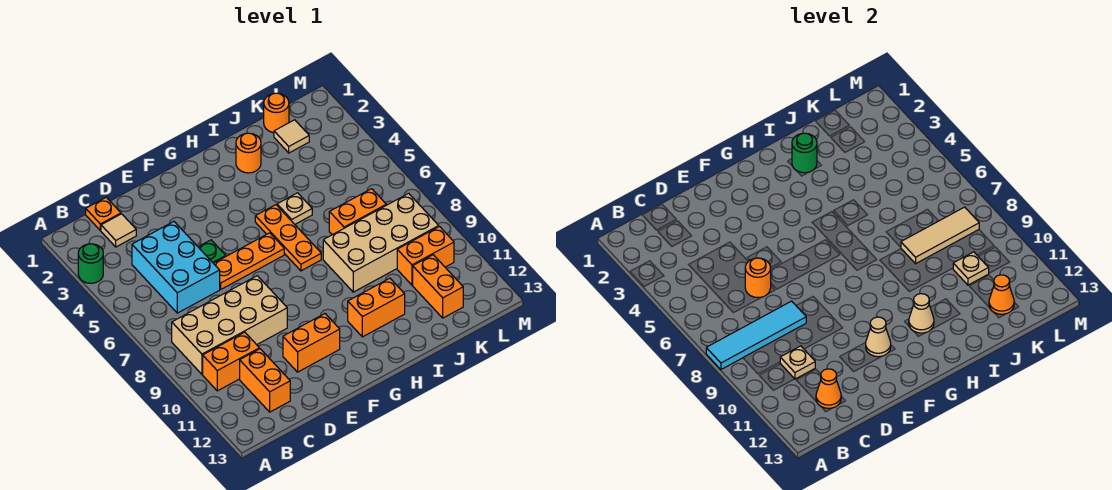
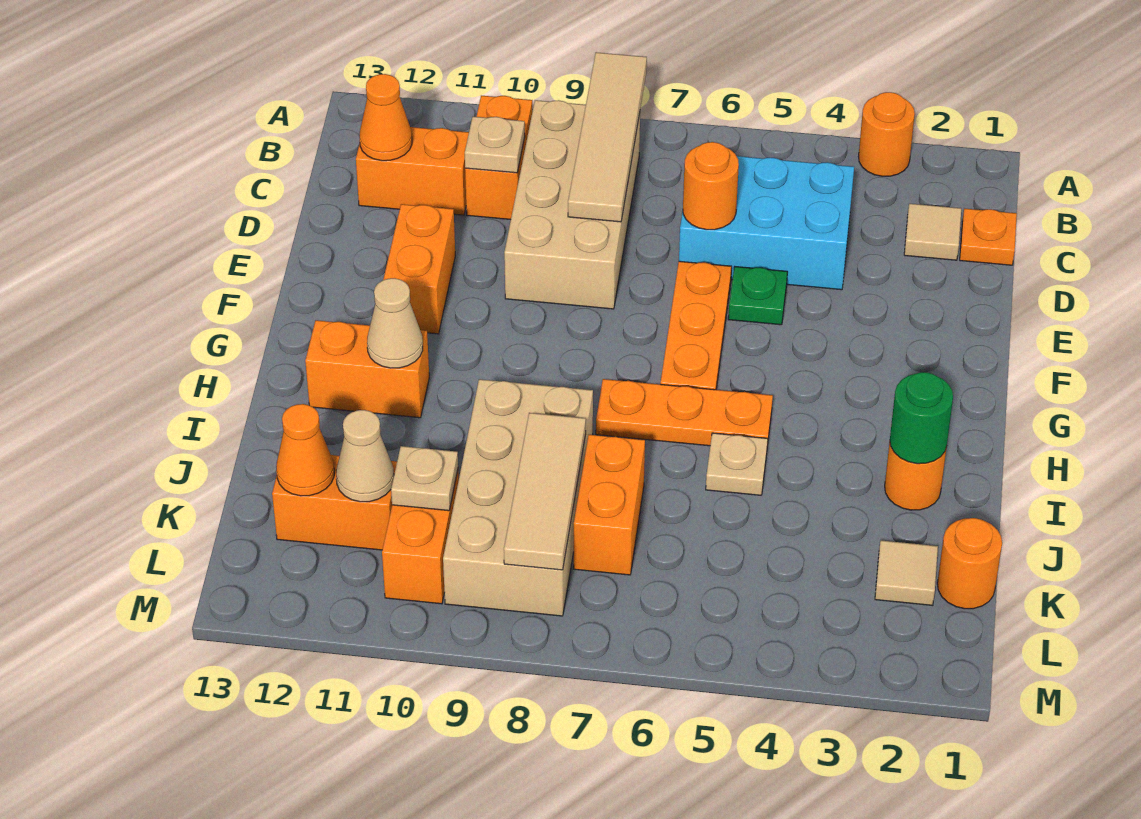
green 1x1 round brick [78,244,103,283] -> orange 1x1 round brick [859,92,915,176]
cyan 1x4 tile [706,301,806,369] -> tan 1x4 tile [568,52,647,222]
tan 1x1 cone [866,317,891,357] -> tan 1x1 cone moved to [336,410,394,502]
orange 1x2 brick [348,278,405,337] -> orange 1x2 brick turned to [305,320,429,418]

